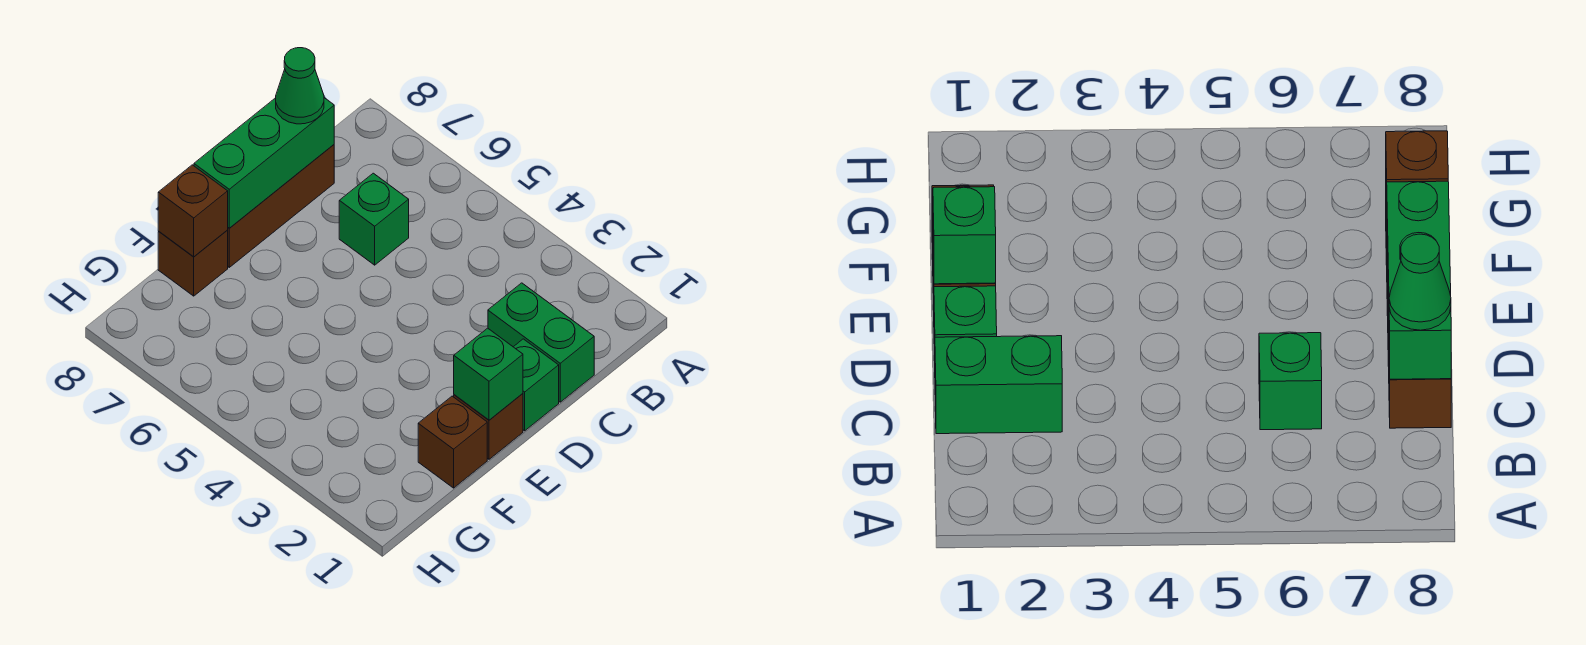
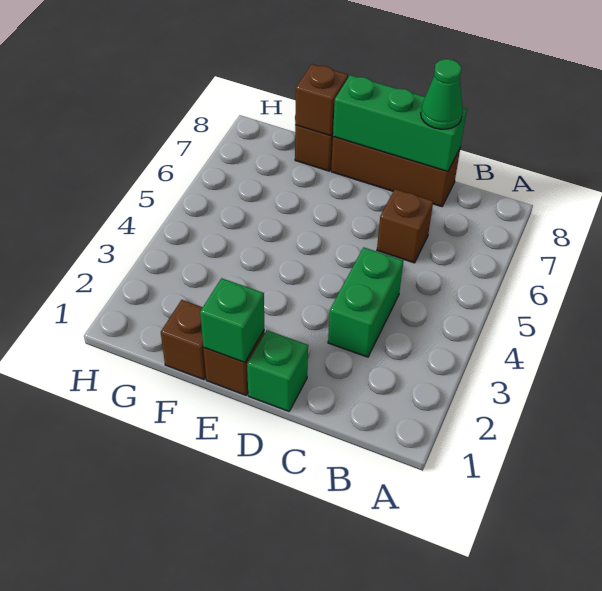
green 1x2 brick [488,283,594,402] -> green 1x2 brick moved to [328,247,403,357]
green 1x1 brick [339,173,409,265] -> brown 1x1 brick [377,189,433,263]

